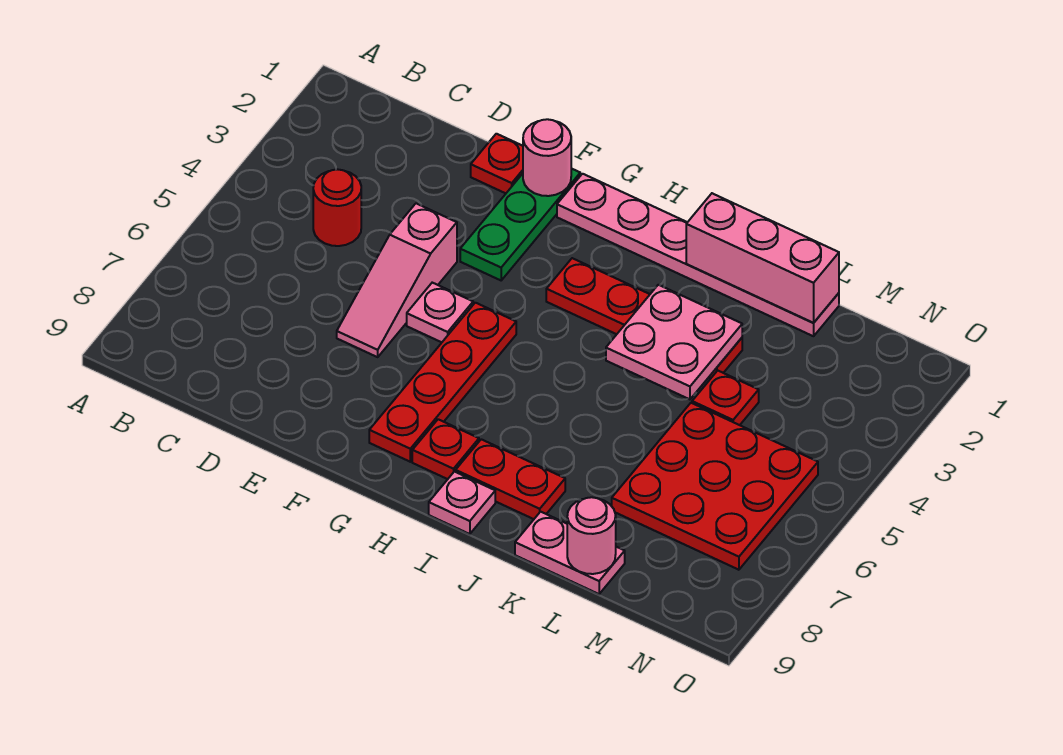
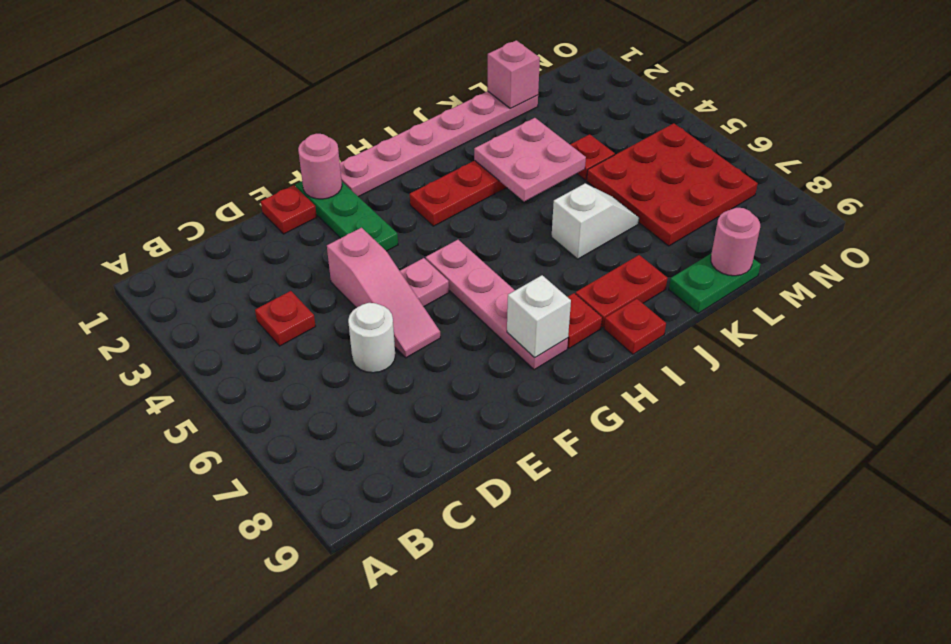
red 1x1 round brick [313,169,361,246] -> red 1x1 plate [255,291,316,346]
none -> white 1x1 round brick [348,303,395,373]
red 1x4 plate [369,303,516,462] -> pink 1x4 plate [426,240,568,370]
none -> white 1x1 brick [507,275,571,358]
pink 1x1 plate [429,472,495,534] -> red 1x1 plate [604,299,666,354]
pink 1x3 brick [686,193,839,323] -> pink 1x1 brick [487,40,540,108]
none -> white 1x2 slope [552,183,639,259]
pink 1x2 plate [515,512,625,594] -> green 1x2 plate [669,254,761,313]

